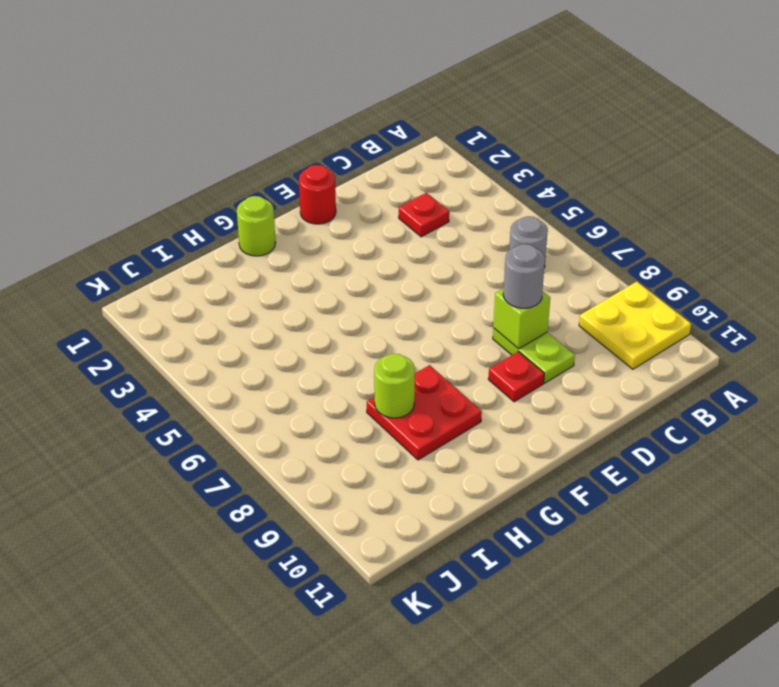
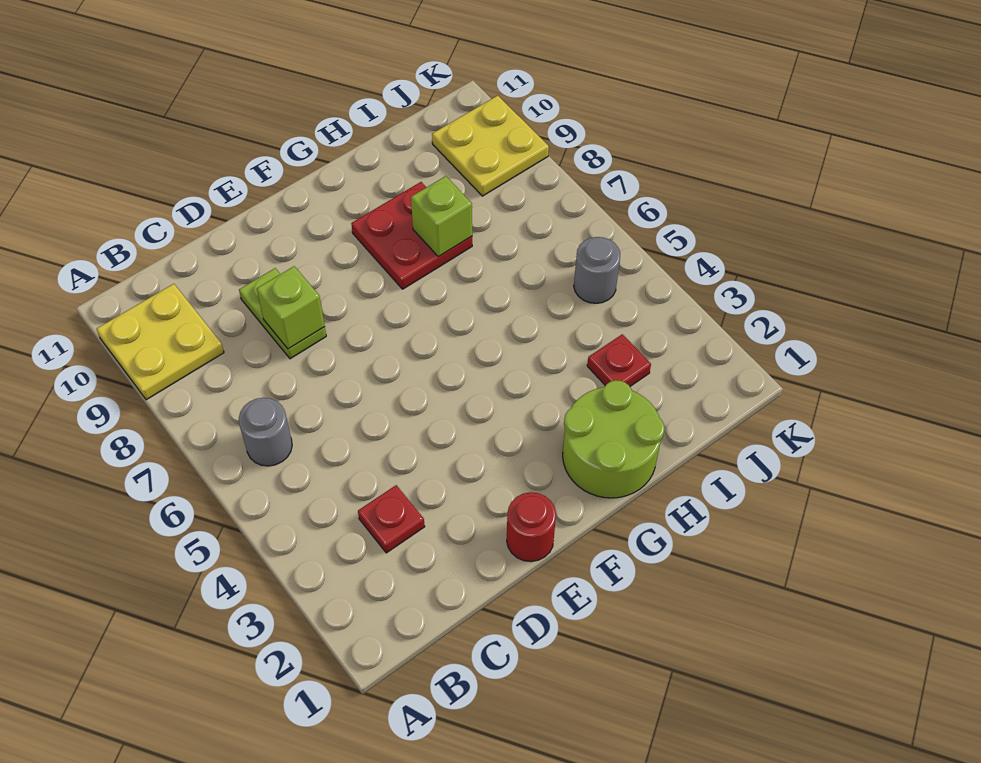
grey 1x1 round brick [503,244,545,308] -> grey 1x1 round brick moved to [574,237,620,303]
red 1x1 plate [488,351,544,402] -> red 1x1 plate moved to [587,334,651,386]
lime 1x1 round brick [237,196,275,256] -> lime 2x2 round brick [563,380,665,498]
lime 1x1 round brick [374,354,415,418] -> lime 1x1 brick [411,176,472,257]
none -> yellow 2x2 plate [432,96,549,196]

